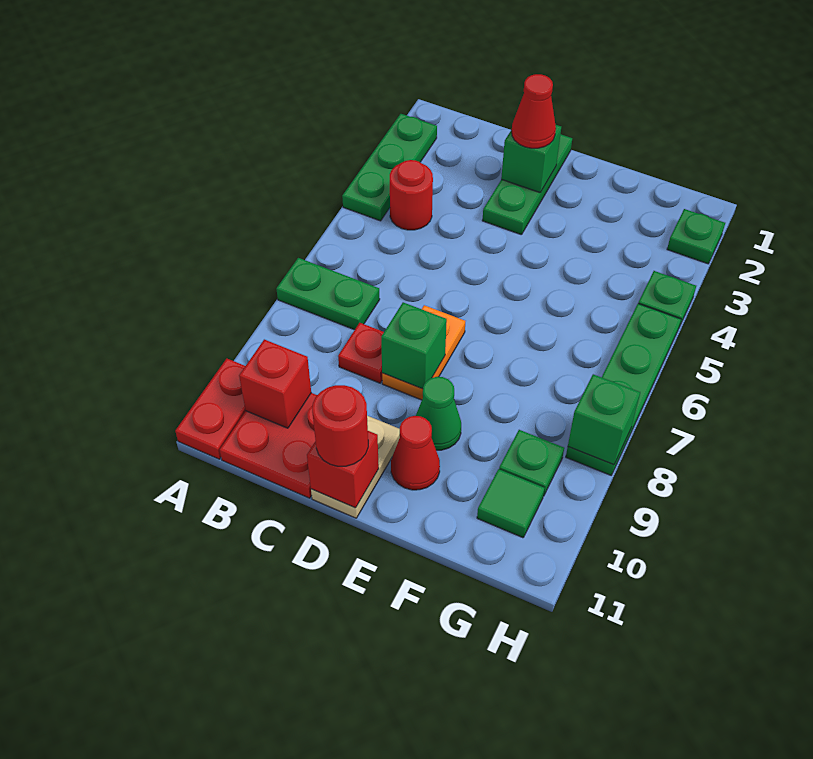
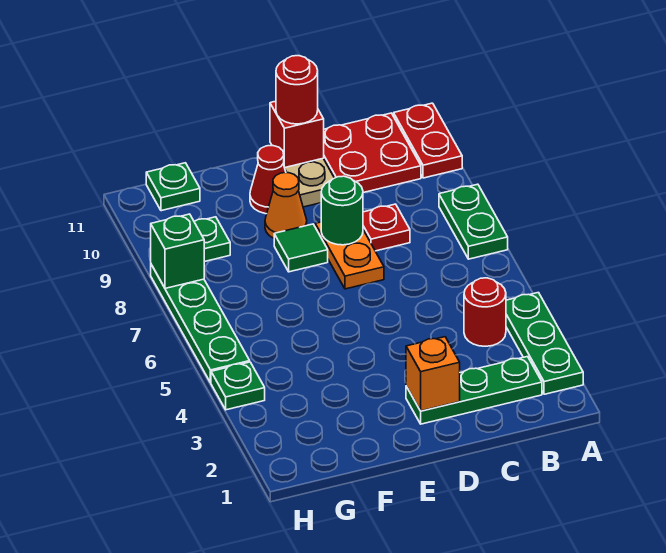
green 1x2 plate [276,258,380,330] -> green 1x2 plate turned to [439,184,508,259]
red 1x1 brick [239,339,311,428] -> none
green 1x3 plate [482,134,572,235] -> green 1x3 plate turned to [406,357,542,424]
green 1x1 brick [501,125,561,192] -> orange 1x1 brick [406,337,460,411]
red 1x1 cone [512,74,556,148] -> none
green 1x1 brick [381,302,447,389] -> green 1x1 round brick [321,176,363,245]
green 1x1 cone [416,377,461,450] -> orange 1x1 cone [265,173,307,238]
green 1x1 tile [477,469,544,538] -> green 1x1 tile moved to [274,224,328,272]
green 1x1 plate [667,209,725,264] -> green 1x1 plate moved to [146,163,200,211]

